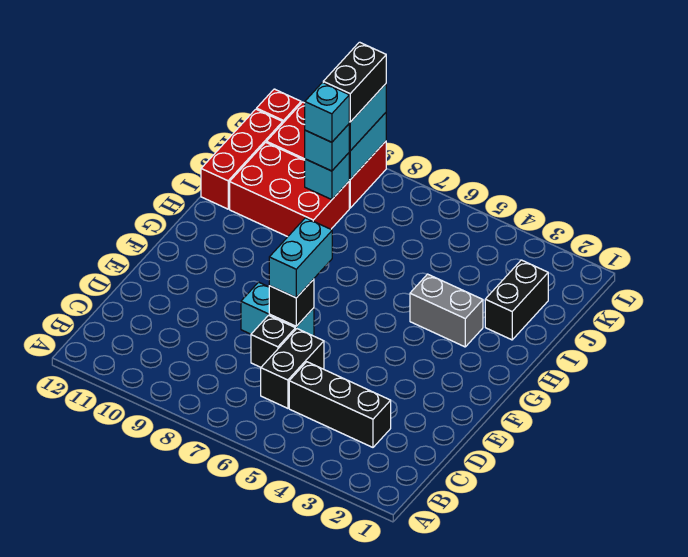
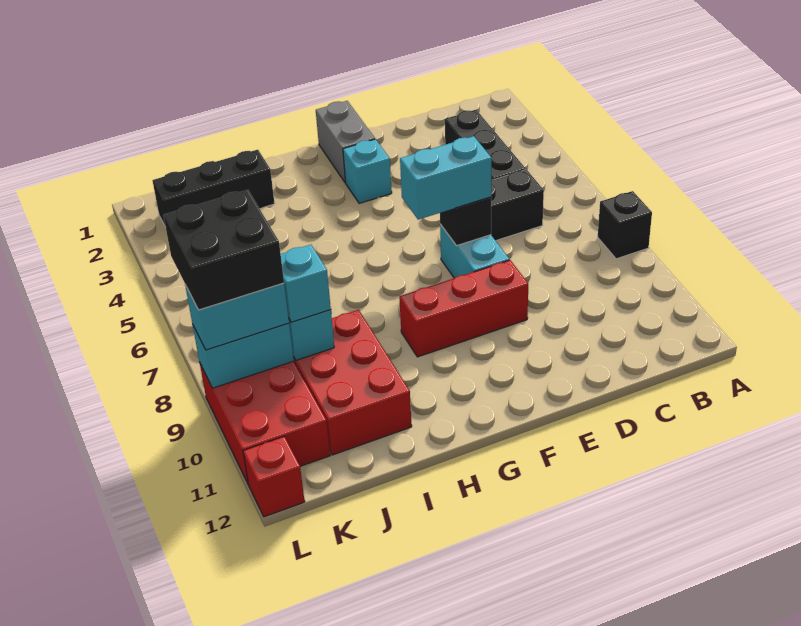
black 1x1 brick [251,315,295,367] -> black 1x1 brick moved to [598,191,652,259]
grey 1x2 brick [410,274,483,347] -> grey 1x2 brick moved to [316,101,375,183]
black 1x2 brick [485,260,548,340] -> black 1x3 brick [152,150,275,226]
red 1x3 brick [201,109,283,209] -> red 1x3 brick moved to [399,260,528,357]
cyan 1x1 brick [305,83,349,142] -> cyan 1x1 brick moved to [343,139,392,203]
black 1x2 brick [323,42,386,122] -> black 2x2 brick [163,190,284,310]

